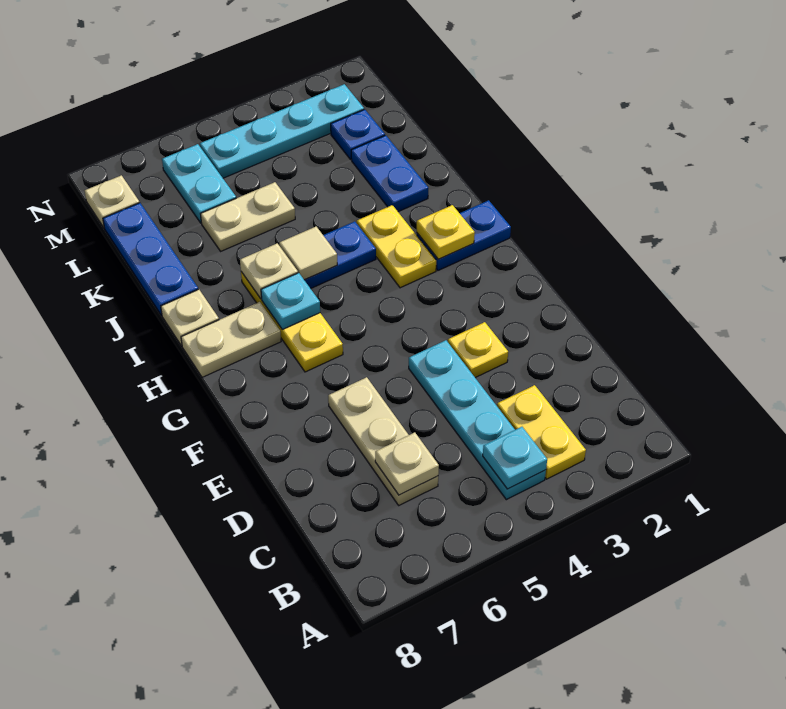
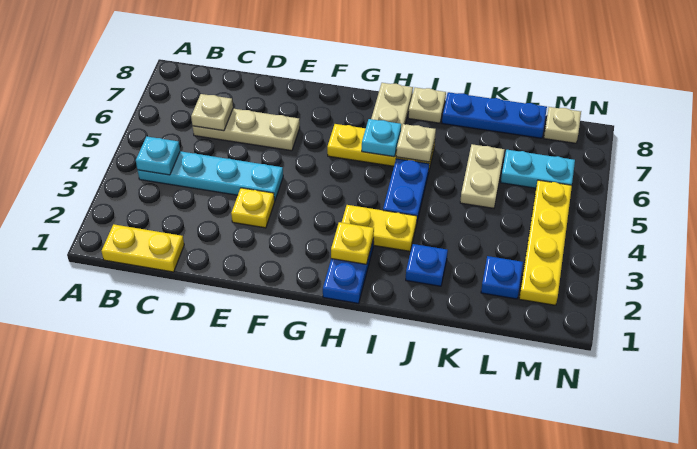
yellow 1x2 plate [497,385,586,479] -> yellow 1x2 plate moved to [102,224,184,272]
tan 1x1 tile [279,226,337,280] -> none
blue 1x2 plate [351,135,428,212] -> blue 1x1 plate [406,244,448,286]
cyan 1x4 plate [200,84,364,178] -> yellow 1x4 plate [519,180,572,305]

